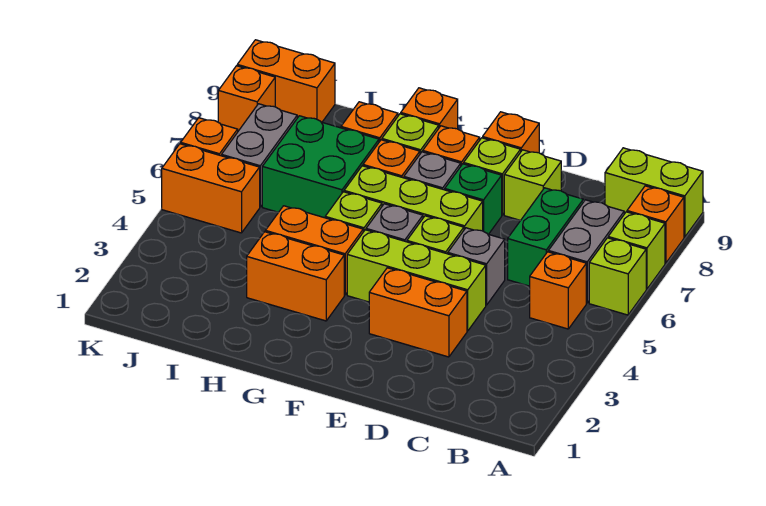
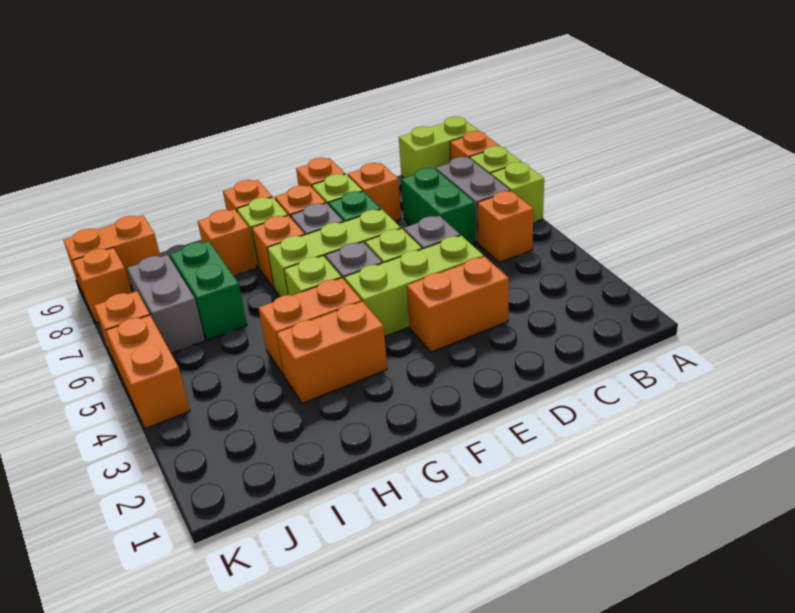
lime 1x1 brick [504,150,562,220] -> orange 1x1 brick [348,163,401,221]
green 2x2 brick [262,116,379,218] -> green 1x2 brick [170,241,247,340]
orange 1x2 brick [162,144,260,233] -> orange 1x2 brick turned to [106,315,190,428]

